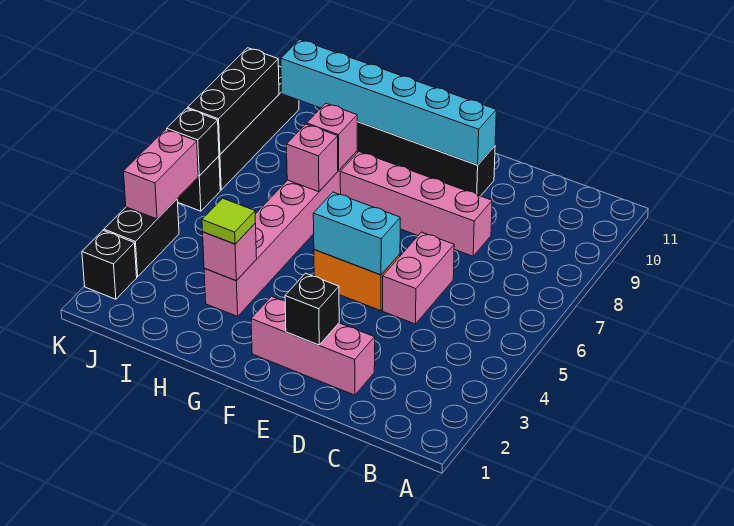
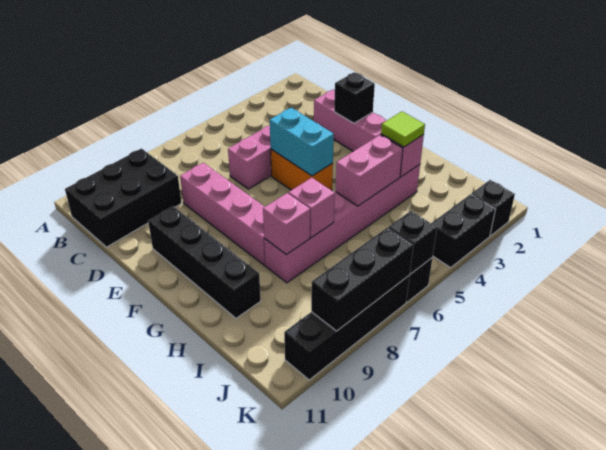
none -> black 2x3 brick [65,149,181,247]
cyan 1x6 brick [281,40,496,165] -> none
pink 1x2 brick [124,129,198,219] -> pink 1x2 brick moved to [336,135,403,206]

